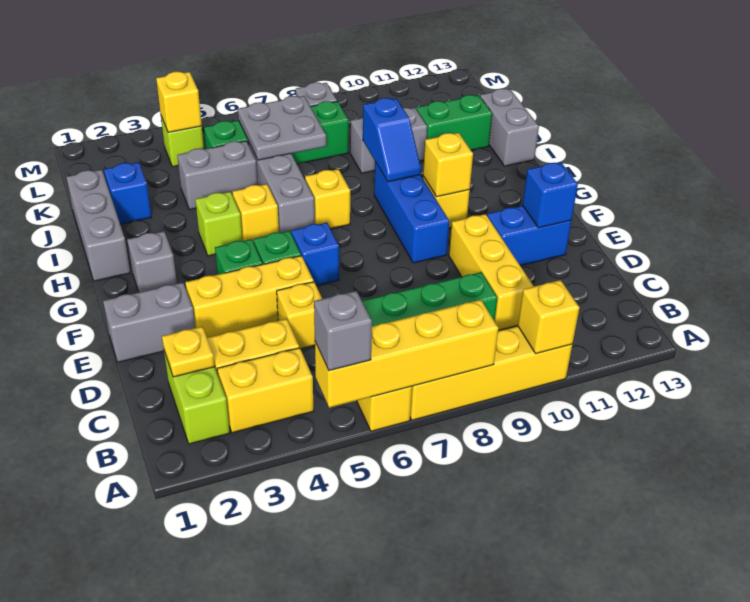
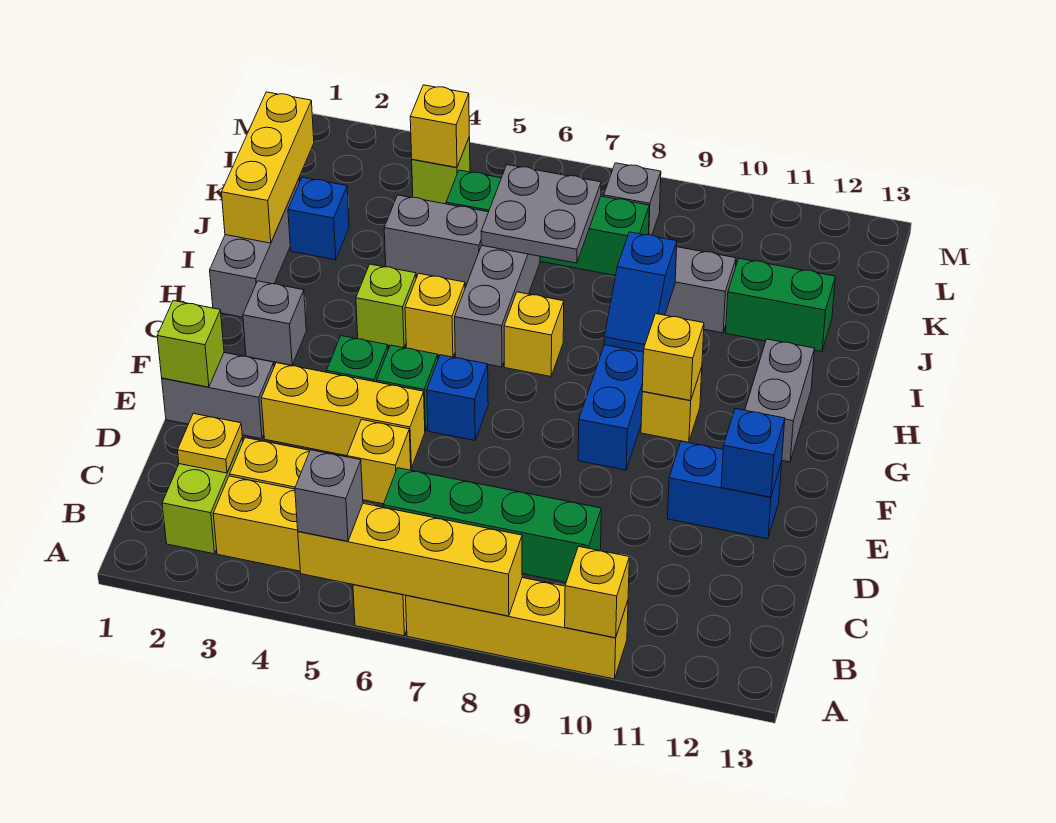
yellow 1x3 brick [449,214,534,331] -> yellow 1x3 brick moved to [222,92,314,243]
none -> lime 1x1 brick [157,301,224,387]
grey 1x2 brick [480,89,539,166] -> grey 1x2 brick moved to [745,339,814,462]

